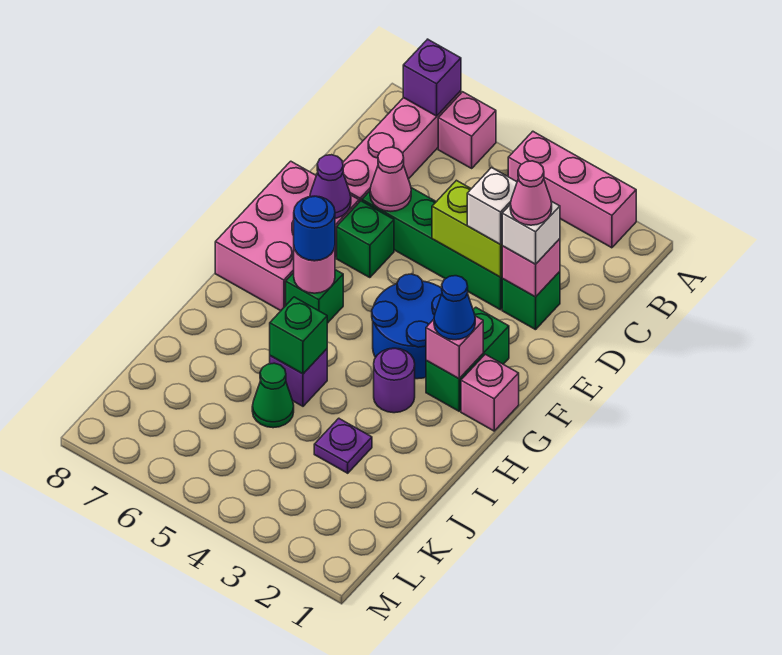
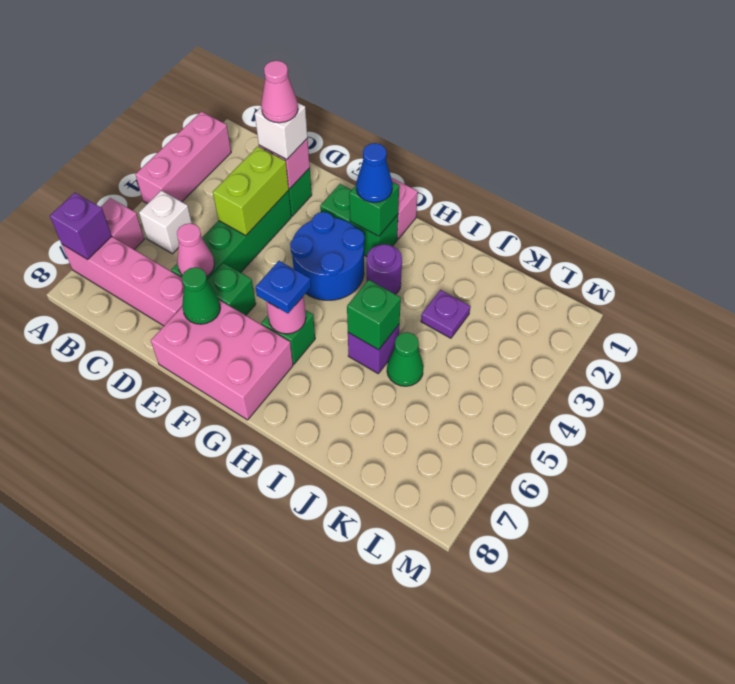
white 1x1 brick [467,168,517,245] -> white 1x1 brick moved to [139,190,192,254]
purple 1x1 cone [310,155,351,218] -> green 1x1 cone [182,267,220,324]
pink 1x1 brick [426,316,483,379] -> green 1x1 brick [349,182,399,236]
blue 1x1 round brick [294,196,335,261] -> blue 1x1 plate [256,261,311,314]

